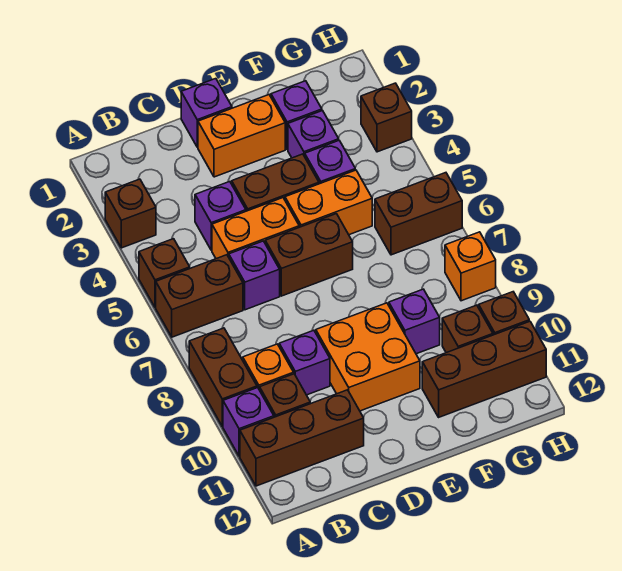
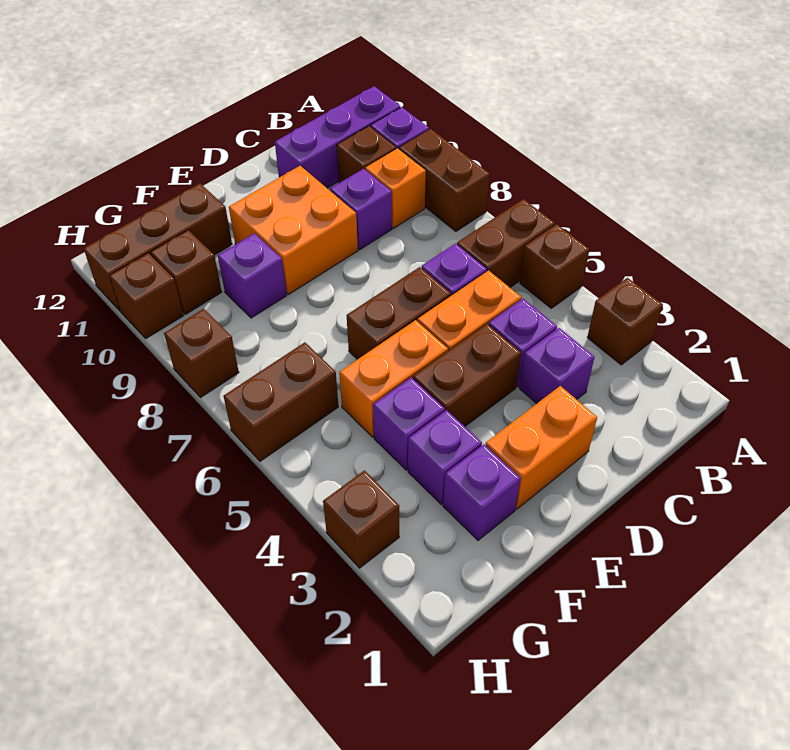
brown 1x3 brick [240,390,364,486] -> purple 1x3 brick [275,86,400,188]
purple 1x1 brick [181,79,232,147] -> purple 1x1 brick moved to [519,328,594,404]
orange 1x1 brick [445,232,496,301] -> brown 1x1 brick [164,309,239,398]

